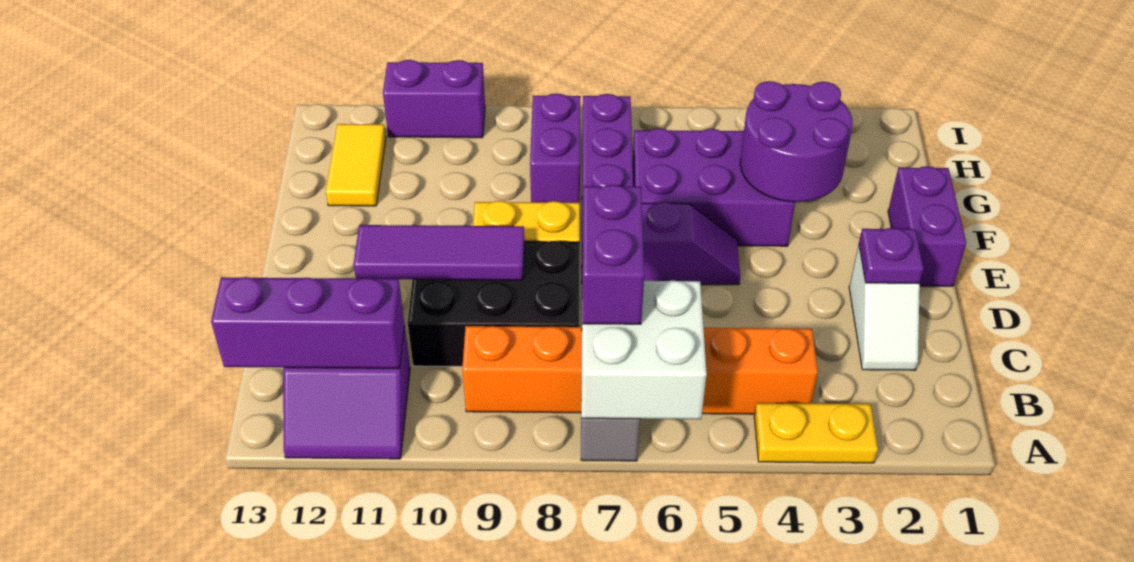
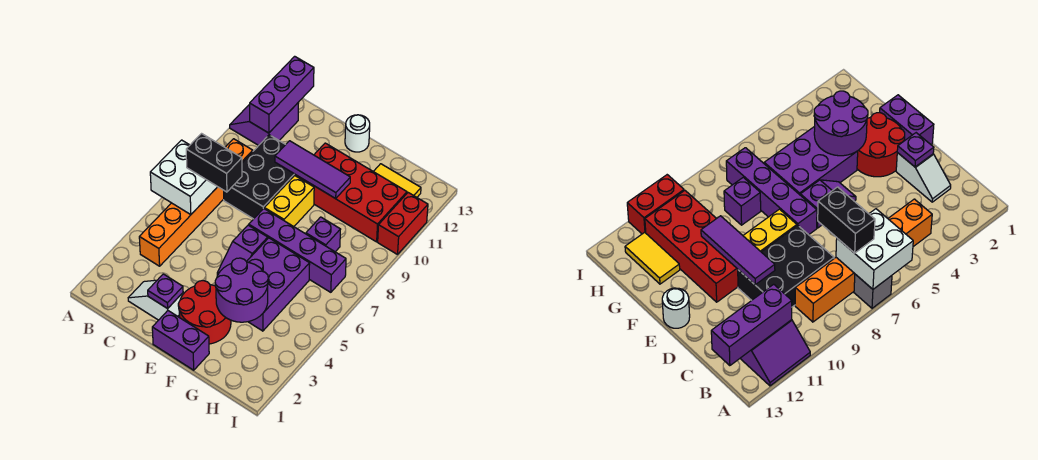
yellow 1x2 plate [754,403,878,463] -> none
purple 1x2 brick [582,185,644,324] -> black 1x2 brick [186,134,242,192]
purple 1x3 tile [354,225,524,280] -> purple 1x3 tile turned to [275,141,350,199]
none -> red 2x2 round brick [178,281,231,344]
none -> red 2x4 brick [295,143,407,242]
none -> white 1x1 round brick [345,115,370,152]
purple 1x2 brick [530,94,581,203] -> purple 1x1 brick [306,217,341,252]
purple 1x2 brick [383,60,485,138] -> red 1x2 brick [378,193,428,255]

